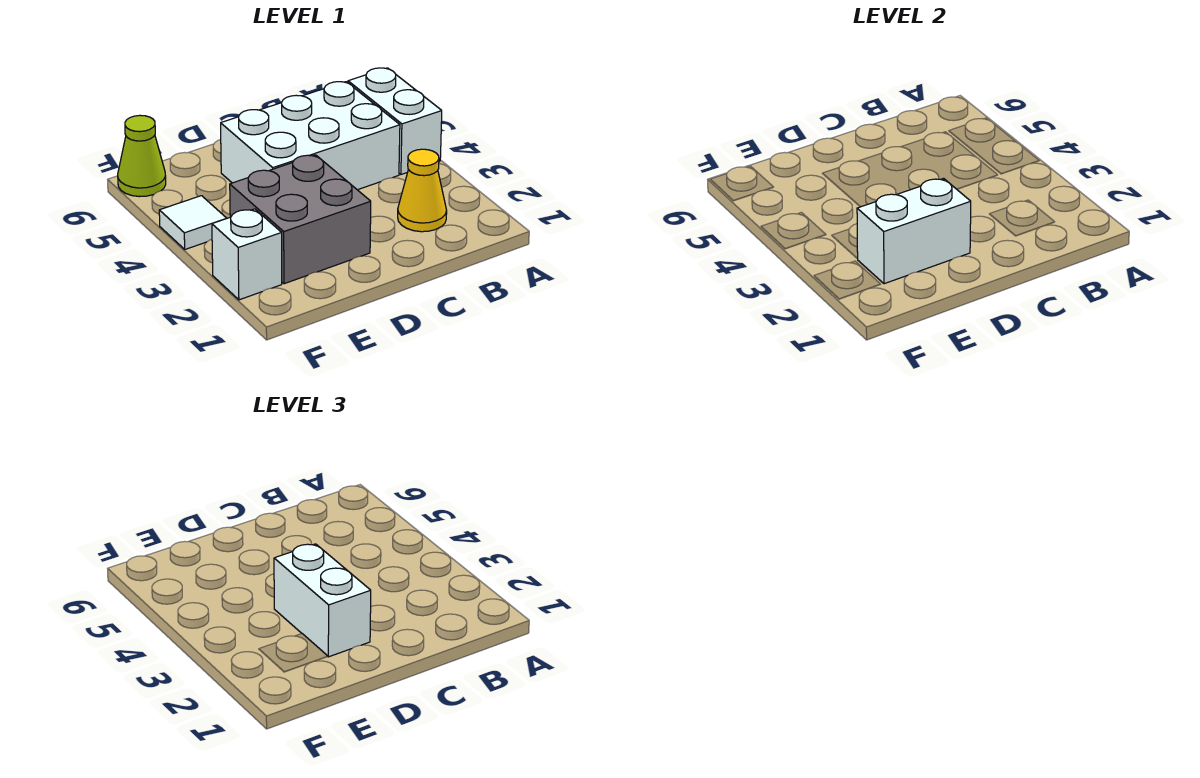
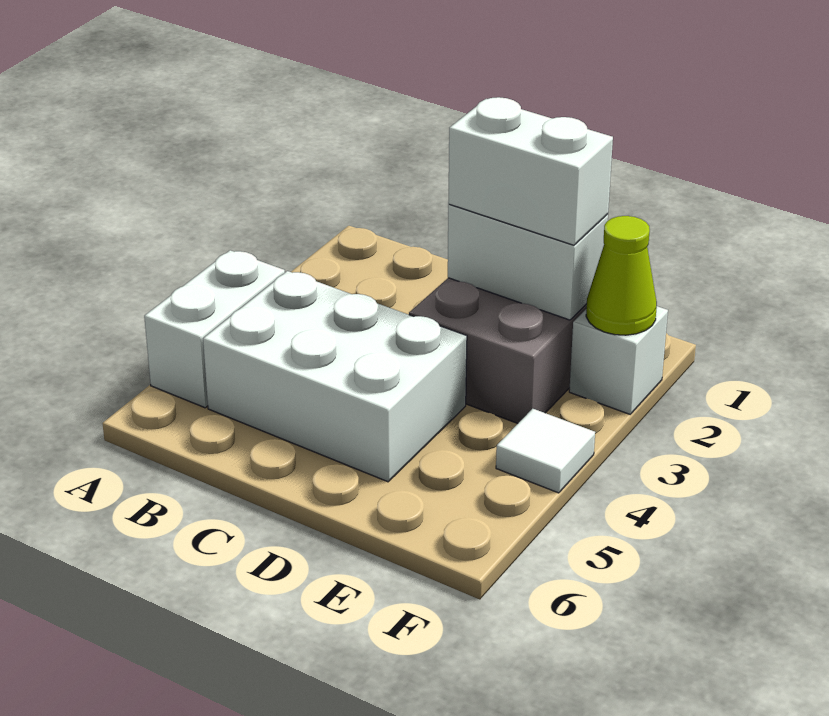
yellow 1x1 cone [398,149,447,232] -> none
white 1x2 brick [274,544,371,657] -> white 1x2 brick turned to [448,97,613,245]
lime 1x1 cone [118,115,166,197] -> lime 1x1 cone moved to [586,216,657,335]

